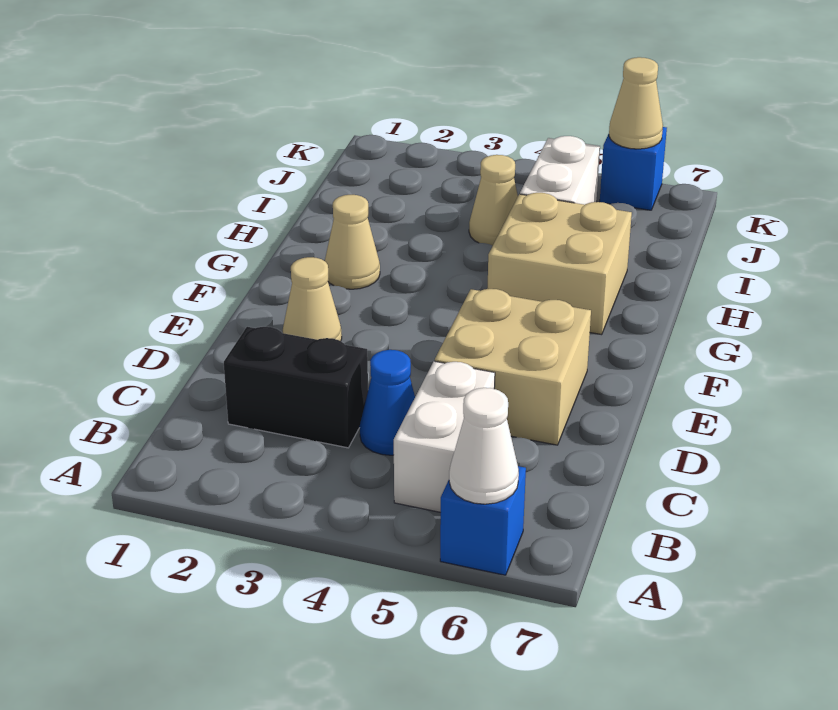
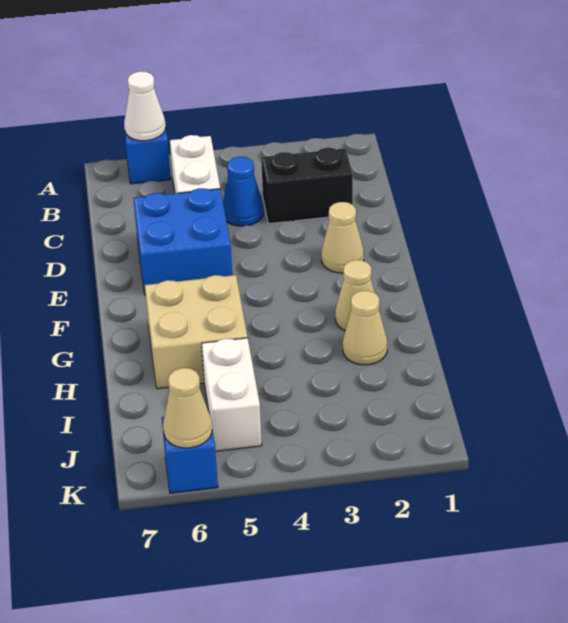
tan 2x2 brick [435,289,591,445] -> blue 2x2 brick [133,188,232,295]
tan 1x1 cone [469,155,518,246] -> tan 1x1 cone moved to [343,291,387,365]

